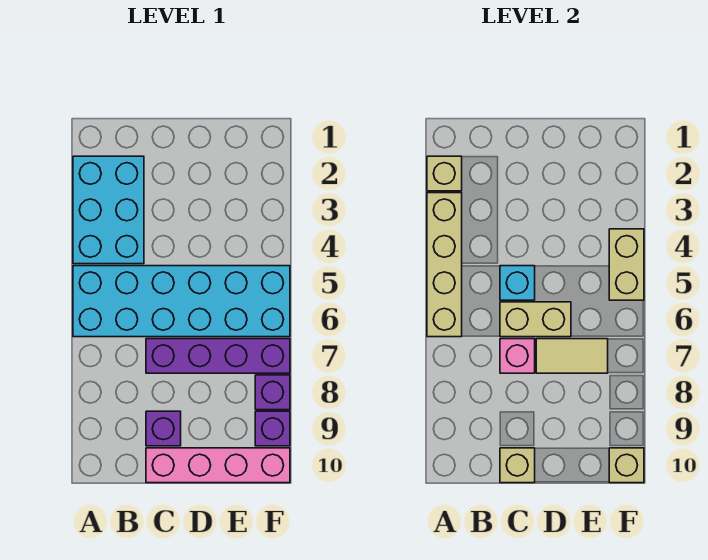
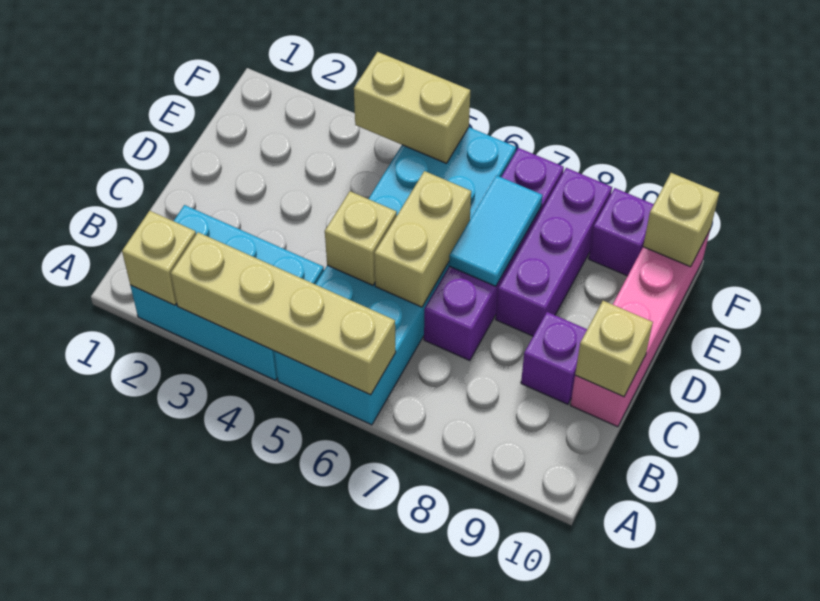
cyan 1x1 brick [500,266,535,300] -> tan 1x1 brick [325,191,397,285]
pink 1x1 brick [500,339,535,373] -> none
tan 1x2 tile [536,339,608,373] -> cyan 1x2 tile [449,175,542,286]
purple 1x1 brick [255,375,290,410] -> purple 1x3 brick [496,168,612,336]

